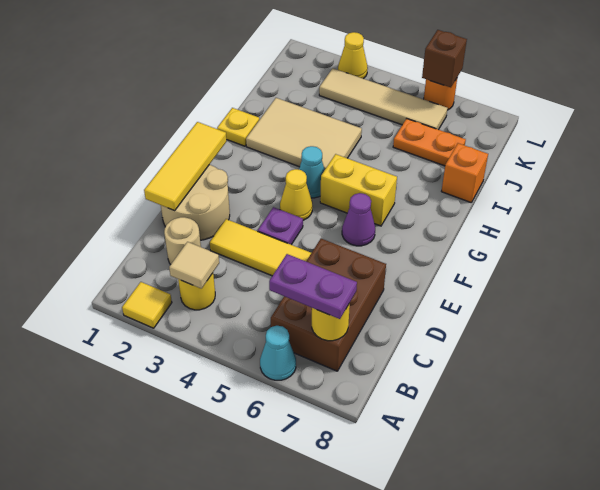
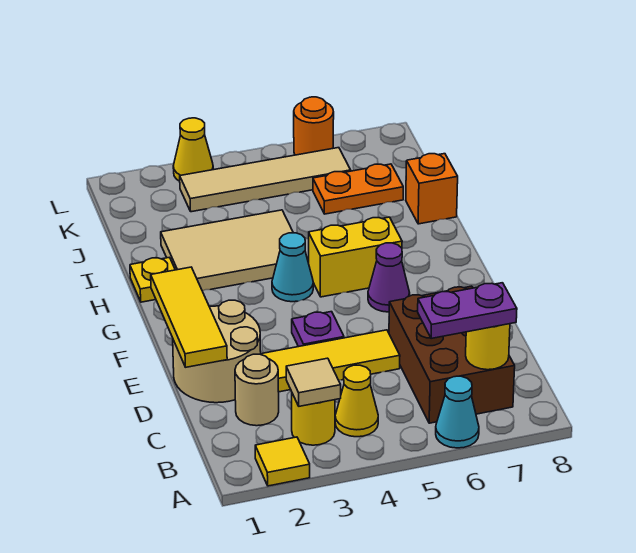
yellow 1x1 cone [280,169,313,220] -> yellow 1x1 cone moved to [335,365,378,437]
brown 1x1 brick [422,30,467,87] -> none

